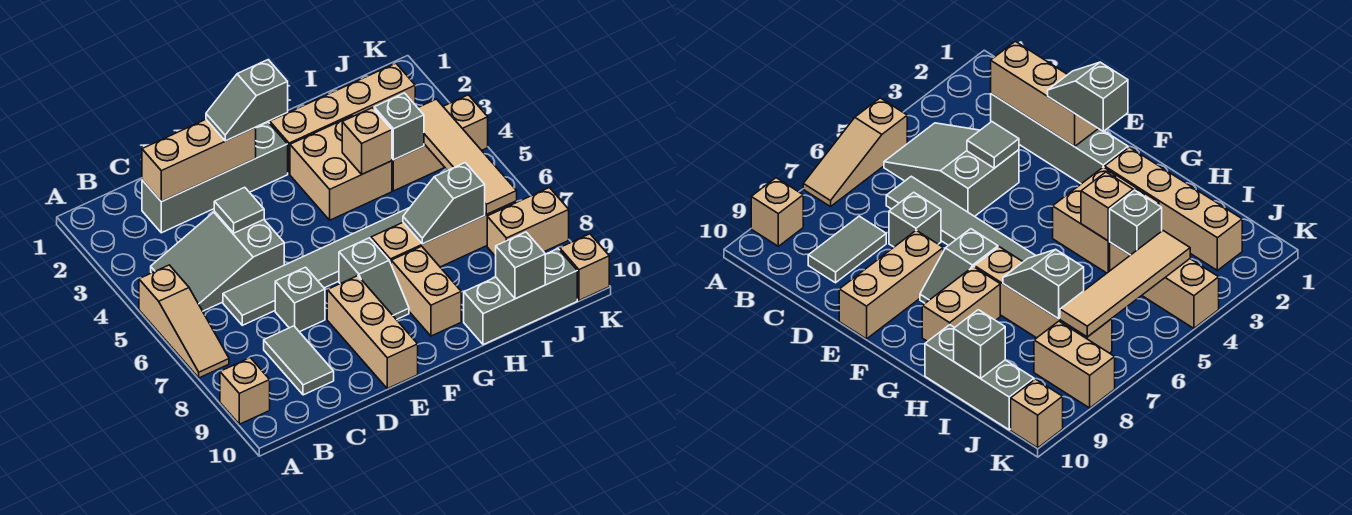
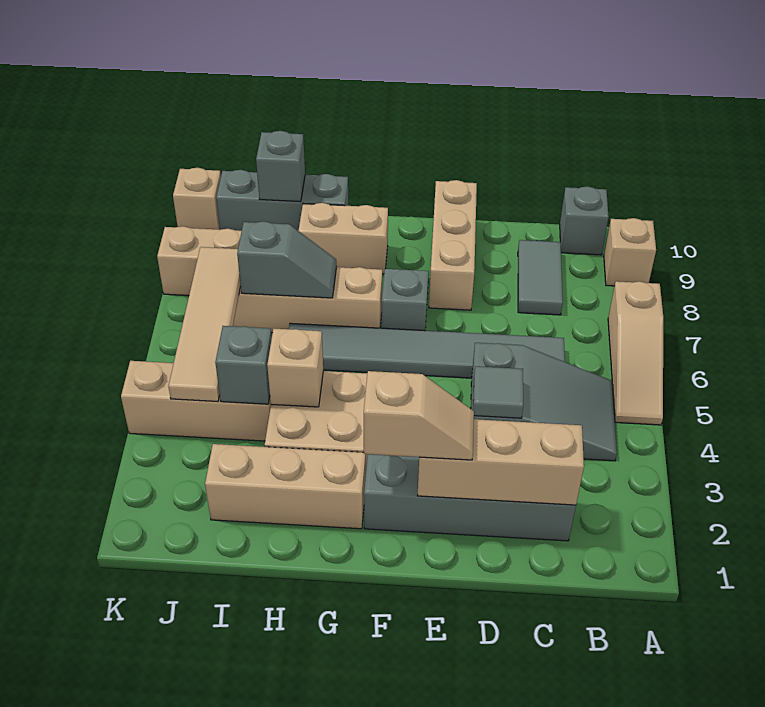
tan 1x3 slope [139,265,229,378] -> tan 1x3 slope turned to [608,281,663,425]
grey 1x1 brick [275,267,325,332] -> grey 1x1 brick moved to [560,186,609,255]
grey 1x2 slope [206,60,288,141] -> tan 1x2 slope [364,371,474,460]
tan 1x4 brick [270,63,415,174] -> tan 1x3 brick [205,444,365,529]
tan 1x2 brick [391,246,461,336] -> tan 1x2 brick turned to [299,203,388,274]

